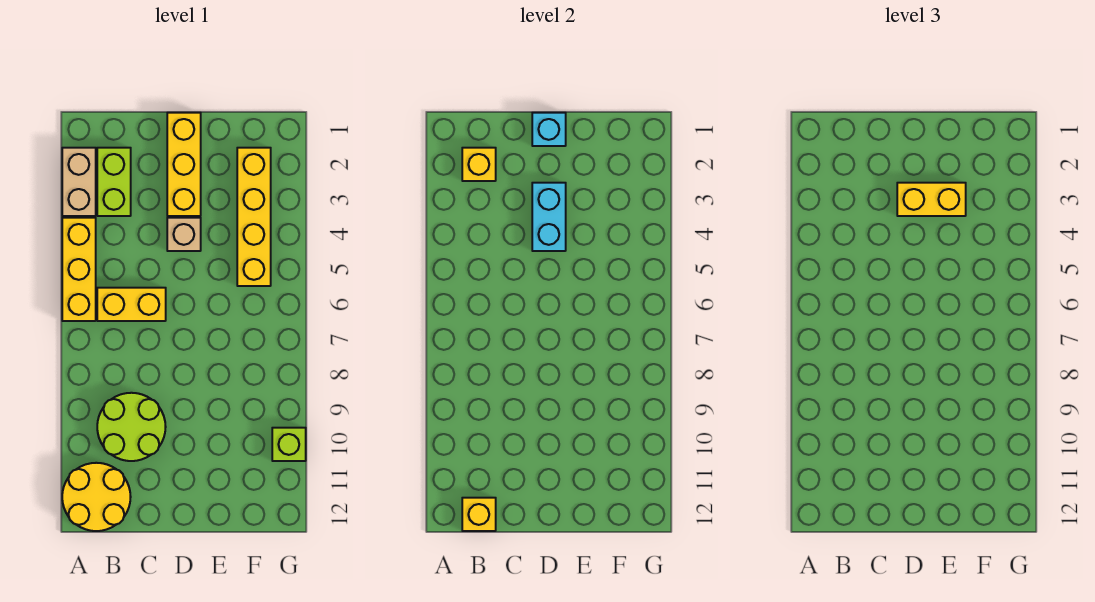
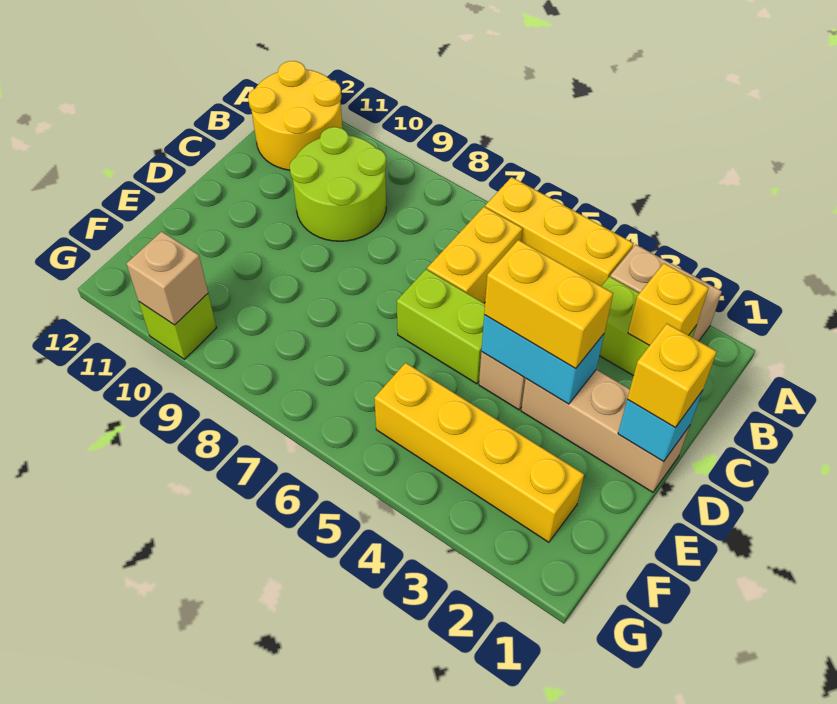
yellow 1x1 brick [462,498,496,531] -> yellow 1x1 brick moved to [627,324,717,428]
yellow 1x3 brick [167,113,201,216] -> tan 1x3 brick [521,370,690,492]
yellow 1x2 brick [897,183,966,216] -> yellow 1x2 brick turned to [484,240,613,369]
none -> lime 1x2 brick [397,269,485,384]
none -> tan 1x1 brick [127,232,208,325]

